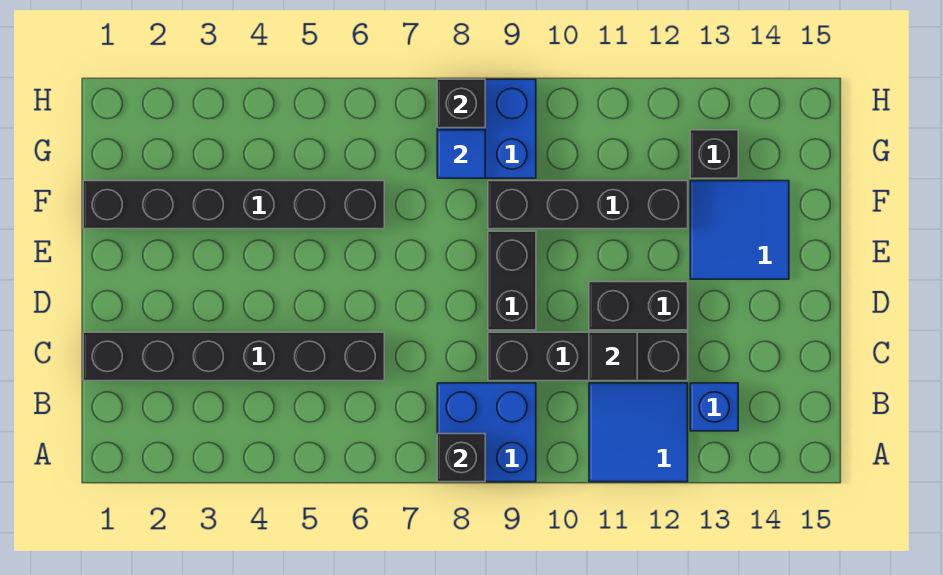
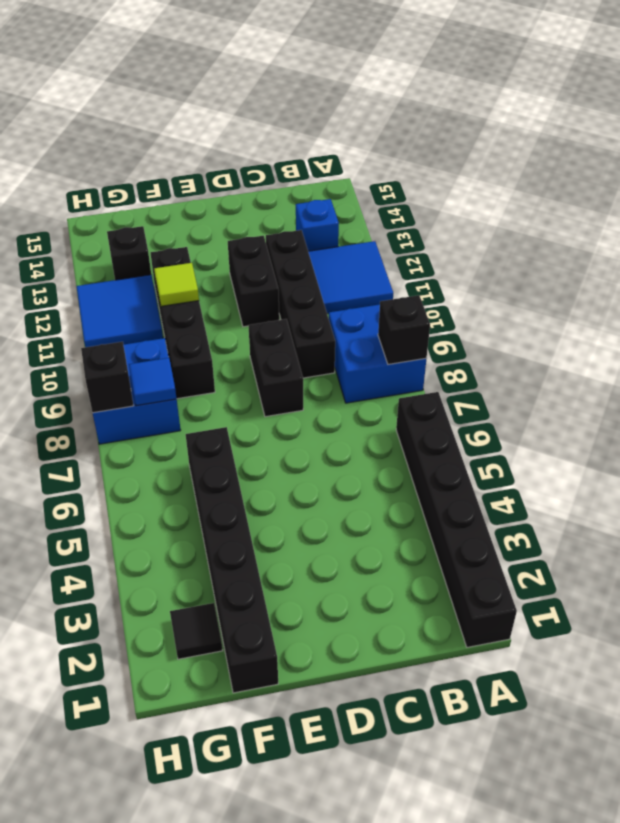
black 1x6 brick [83,332,384,381] -> black 1x6 brick moved to [396,392,517,647]
black 1x1 tile [589,332,637,381] -> black 1x1 tile moved to [170,603,223,659]
black 1x2 brick [488,231,536,330] -> black 1x2 brick turned to [248,319,303,417]
blue 2x2 tile [690,181,789,279] -> blue 2x2 tile moved to [76,275,163,347]
none -> lime 1x1 tile [154,263,199,306]

